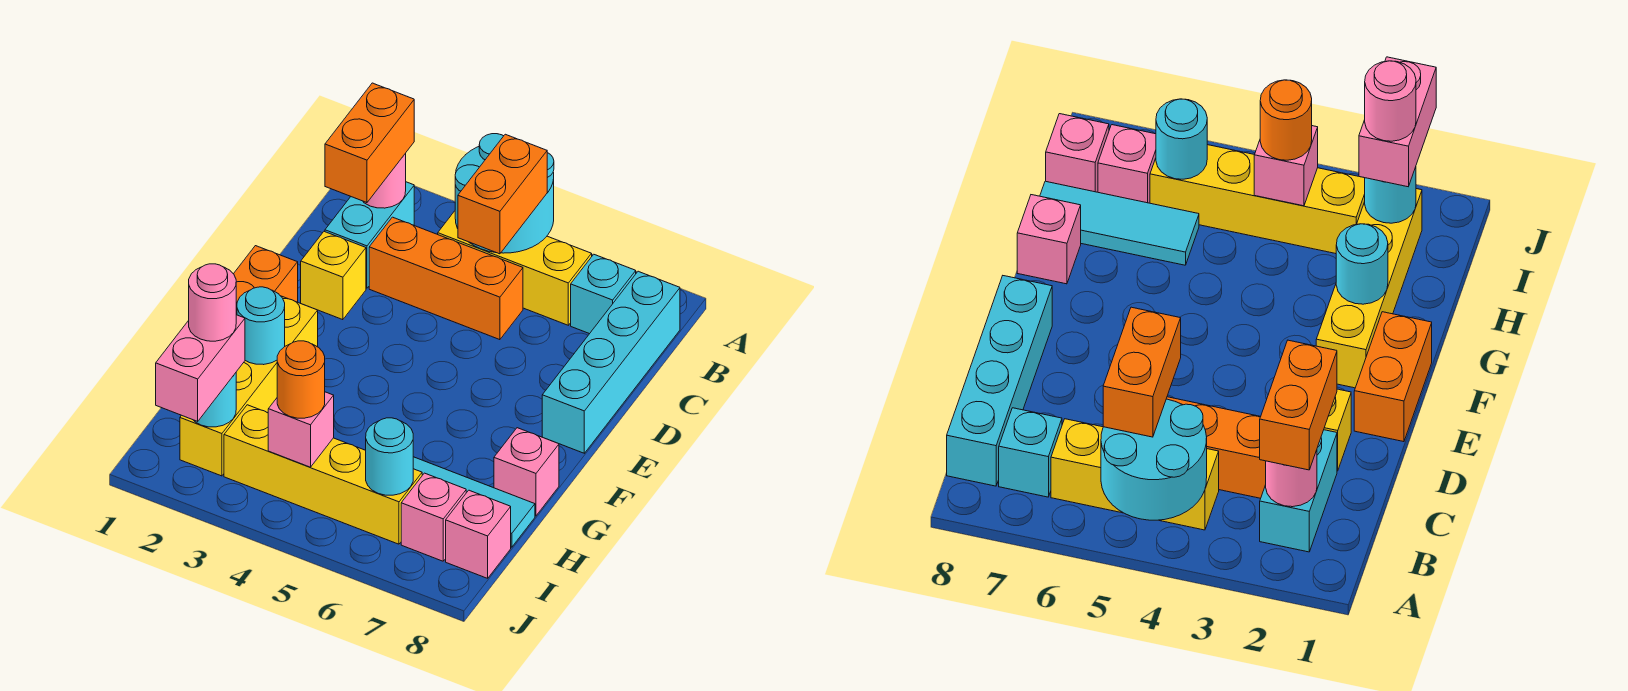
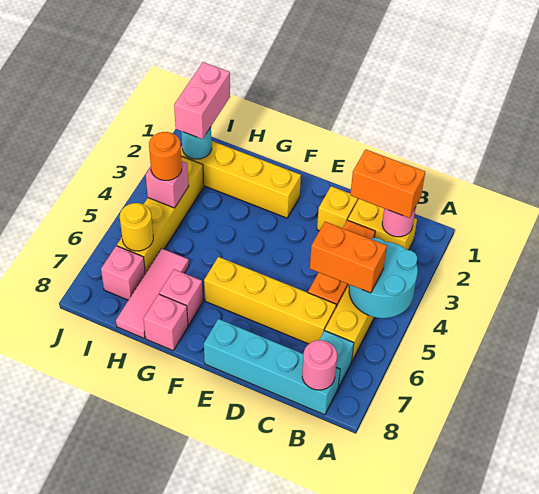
cyan 1x2 brick [325,182,414,288] -> yellow 1x2 brick [348,199,417,250]
none -> yellow 1x4 brick [204,257,336,344]
orange 1x2 brick [234,246,298,315] -> none
cyan 1x1 round brick [237,287,285,365] -> none
cyan 1x3 tile [413,457,535,547] -> pink 1x3 tile [116,248,189,338]
pink 1x2 brick [156,315,245,421] -> pink 1x2 brick turned to [174,62,230,139]
pink 1x1 round brick [189,264,236,341] -> pink 1x1 round brick moved to [302,340,337,390]
cyan 1x1 round brick [366,418,413,495] -> yellow 1x1 round brick [120,203,153,251]
pink 1x1 brick [446,490,511,578] -> pink 1x1 brick moved to [159,269,203,325]

